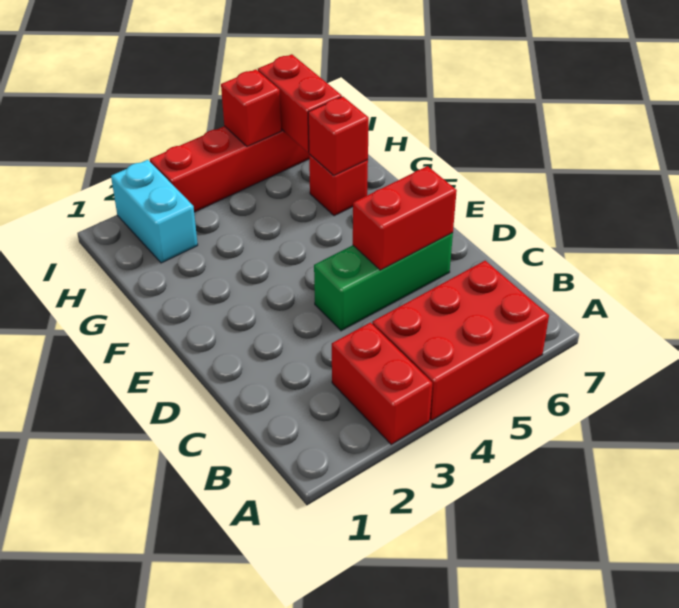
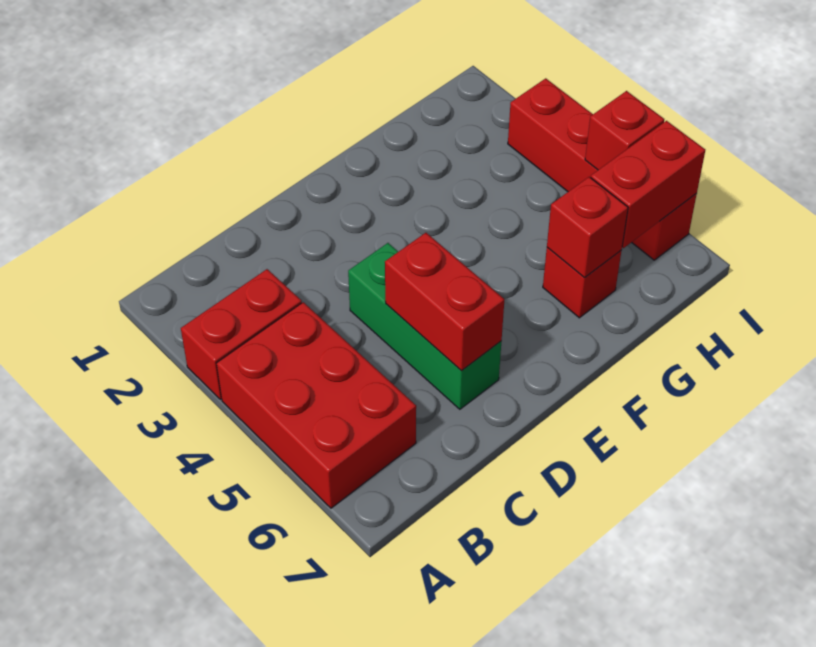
cyan 1x2 brick [111,160,198,263] -> none

